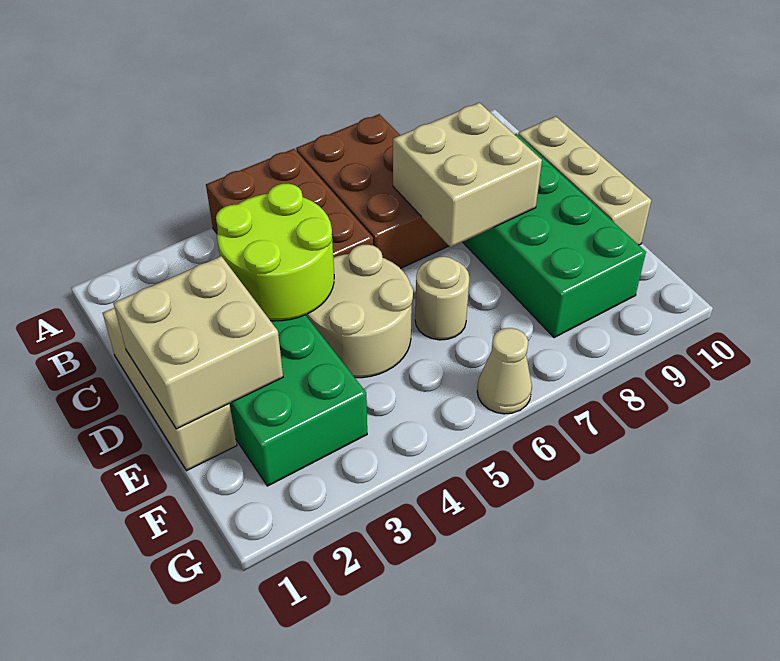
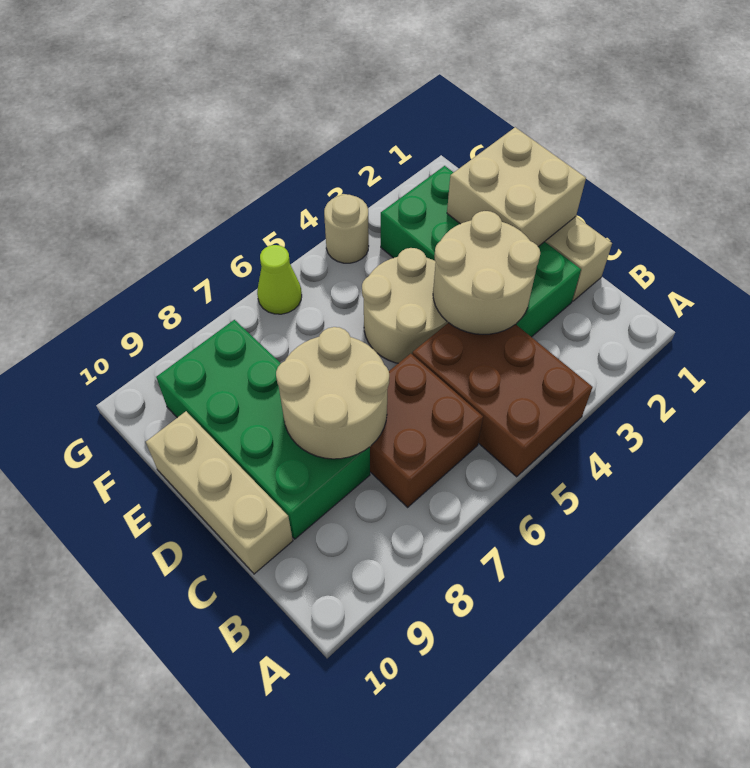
brown 2x3 brick [296,114,449,269] -> brown 2x2 brick [370,354,483,507]
lime 2x2 round brick [216,184,334,321] -> tan 2x2 round brick [433,211,540,334]
tan 2x2 brick [393,103,542,247] -> tan 2x2 round brick [276,327,389,459]
tan 1x1 round brick [415,257,469,340] -> tan 1x1 round brick moved to [324,194,369,263]
tan 1x1 cone [477,328,532,414] -> lime 1x1 cone [257,245,302,314]

